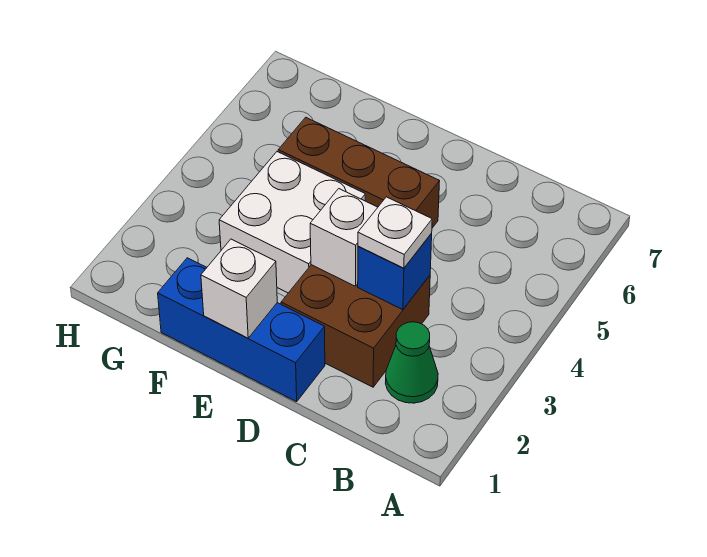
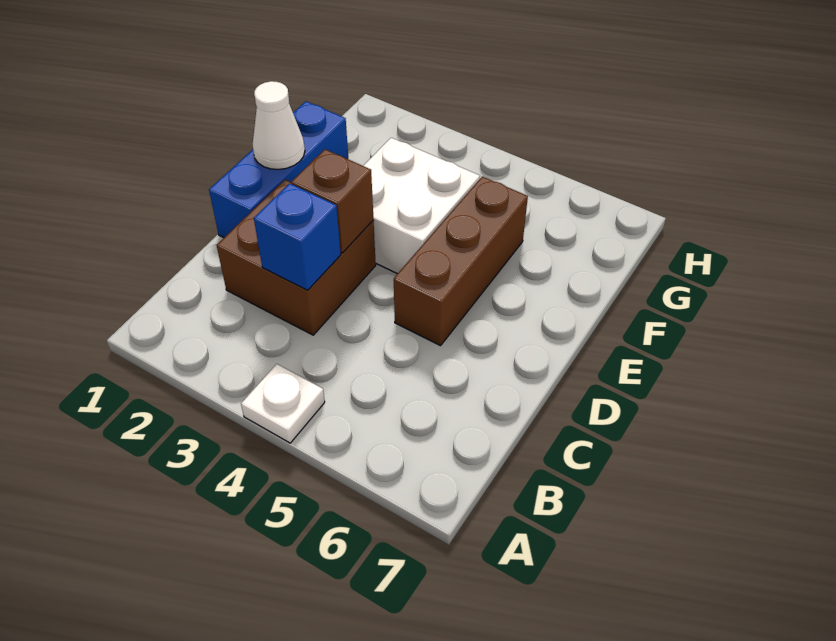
green 1x1 cone [385,322,438,403] -> none
white 1x1 plate [358,197,432,268] -> white 1x1 plate moved to [241,364,325,443]
white 1x1 brick [310,189,378,286] -> brown 1x1 brick [291,149,373,253]
white 1x1 brick [201,239,277,338] -> white 1x1 cone [253,81,305,169]

